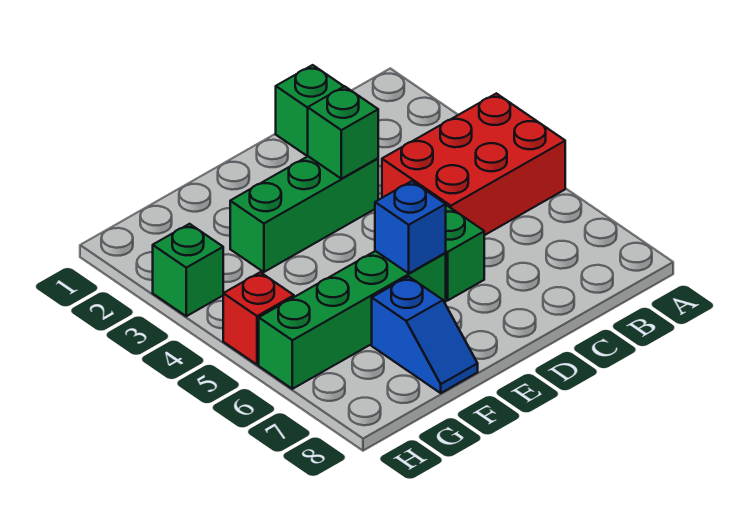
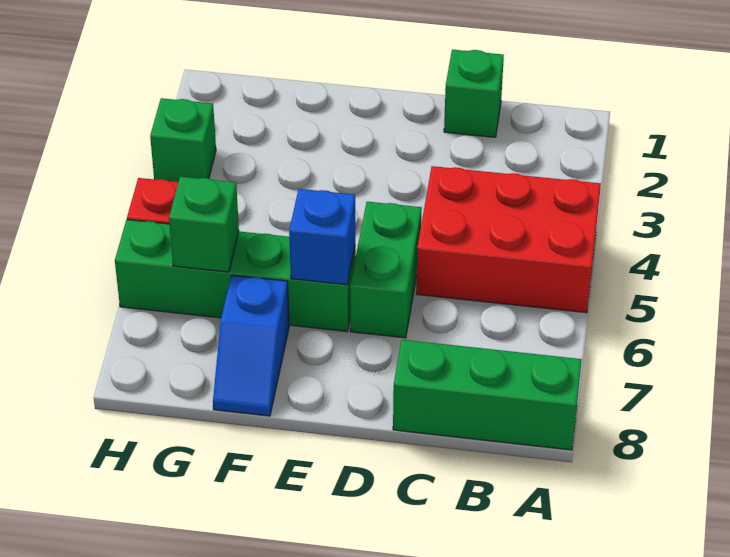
green 1x3 brick [230,156,378,272] -> green 1x3 brick moved to [393,340,582,450]
green 1x1 brick [308,86,378,179] -> green 1x1 brick moved to [169,177,239,272]

